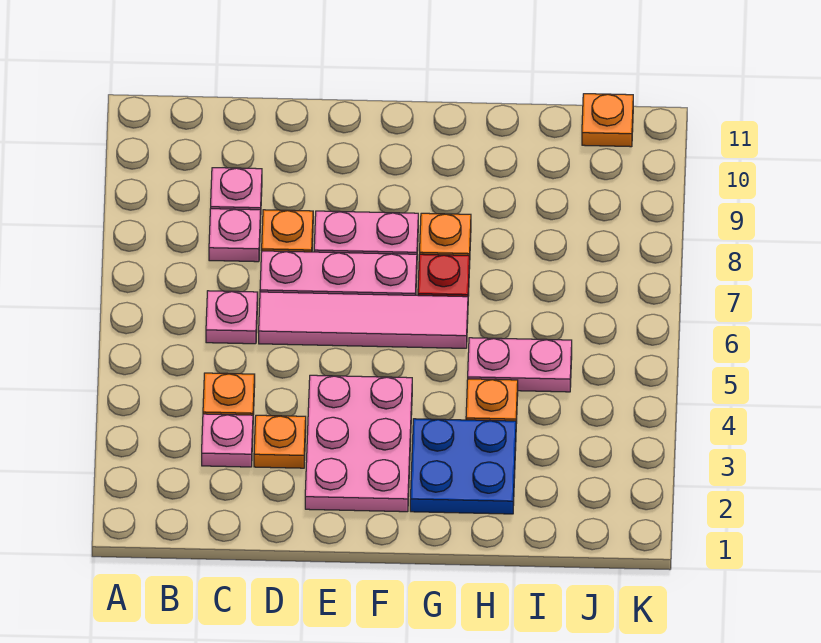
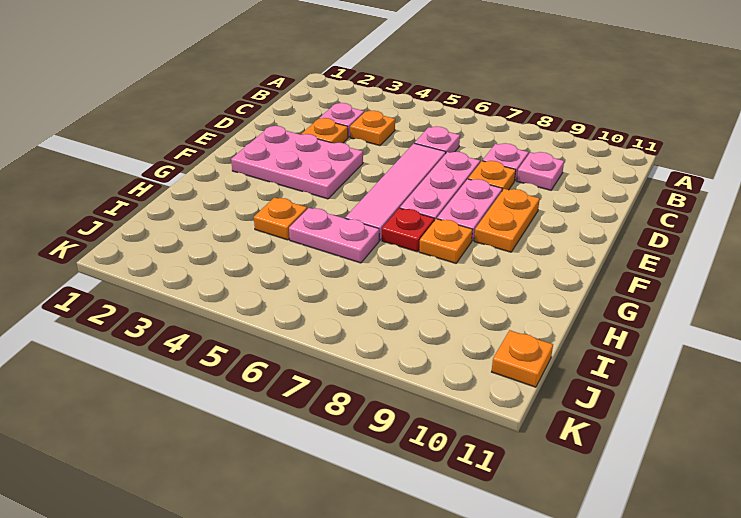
none -> orange 1x2 plate [474,189,540,252]
blue 2x2 plate [410,419,516,514] -> none
pink 1x2 plate [468,338,572,392] -> pink 1x2 plate turned to [289,208,379,263]

